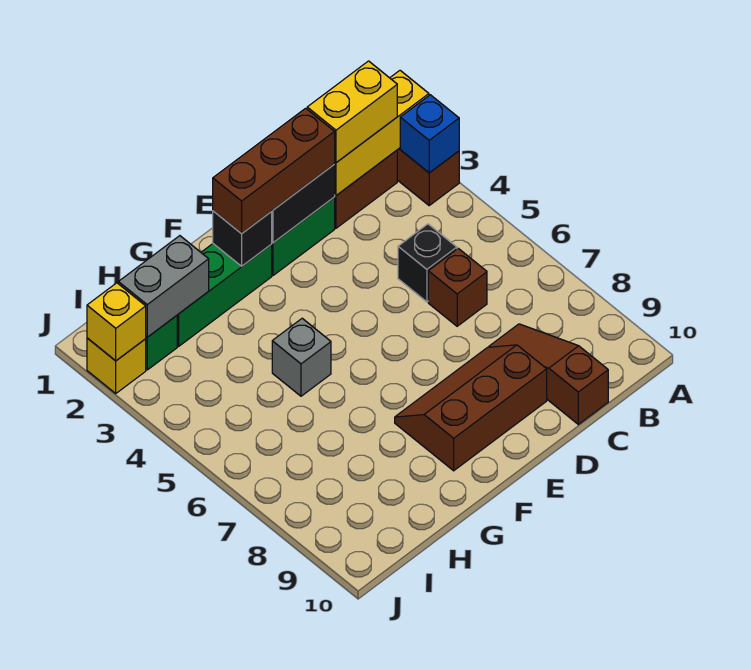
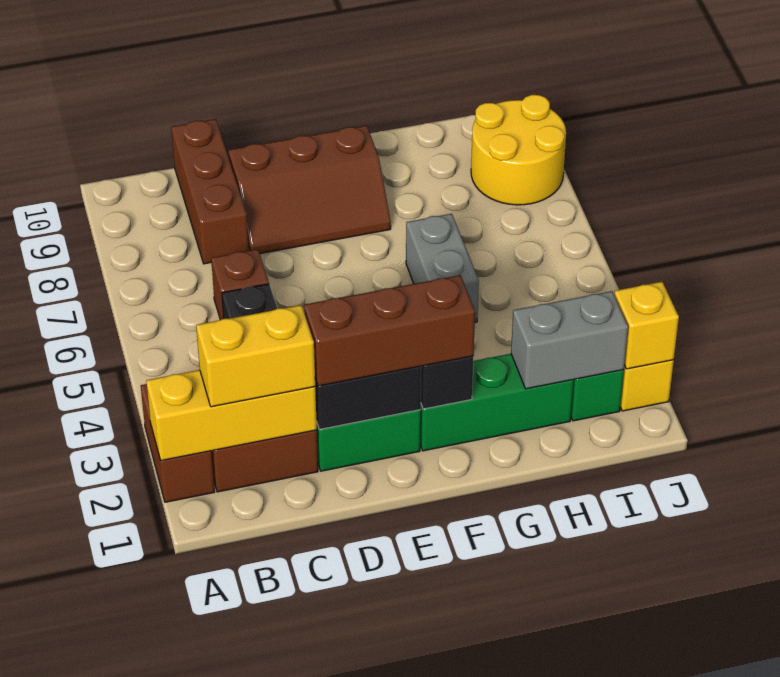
blue 1x1 brick [400,95,459,173] -> none
brown 1x3 slope [489,324,608,424] -> brown 1x3 brick [171,119,249,264]
grey 1x1 brick [272,318,331,396] -> grey 1x2 brick [406,214,479,322]
none -> yellow 2x2 round brick [471,95,566,205]

